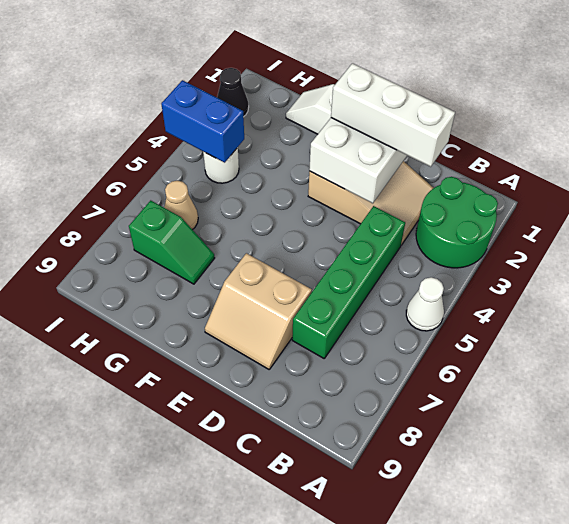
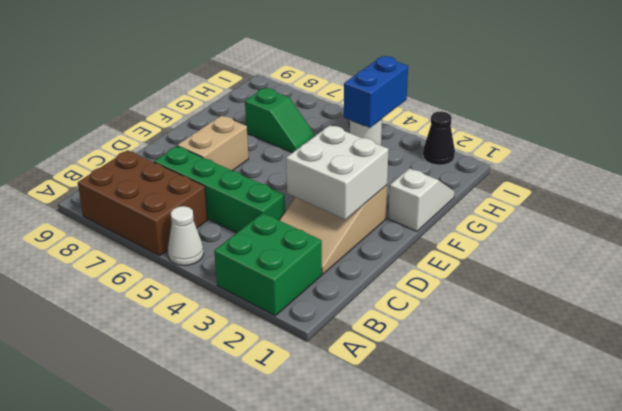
green 2x2 round brick [416,177,498,268] -> green 2x2 brick [214,213,322,316]
none -> brown 2x3 brick [78,150,208,256]
white 1x3 brick [331,63,455,167] -> none
green 1x2 slope [129,201,214,284] -> green 1x2 slope turned to [245,88,315,153]
tan 1x1 cone [164,181,198,230] -> none

